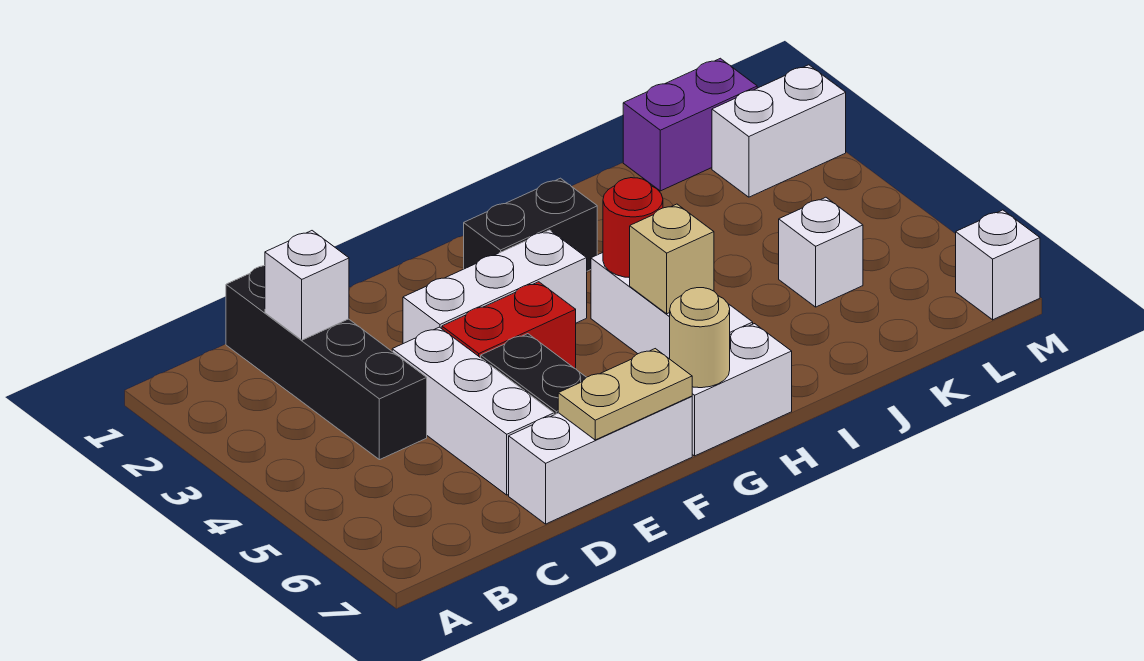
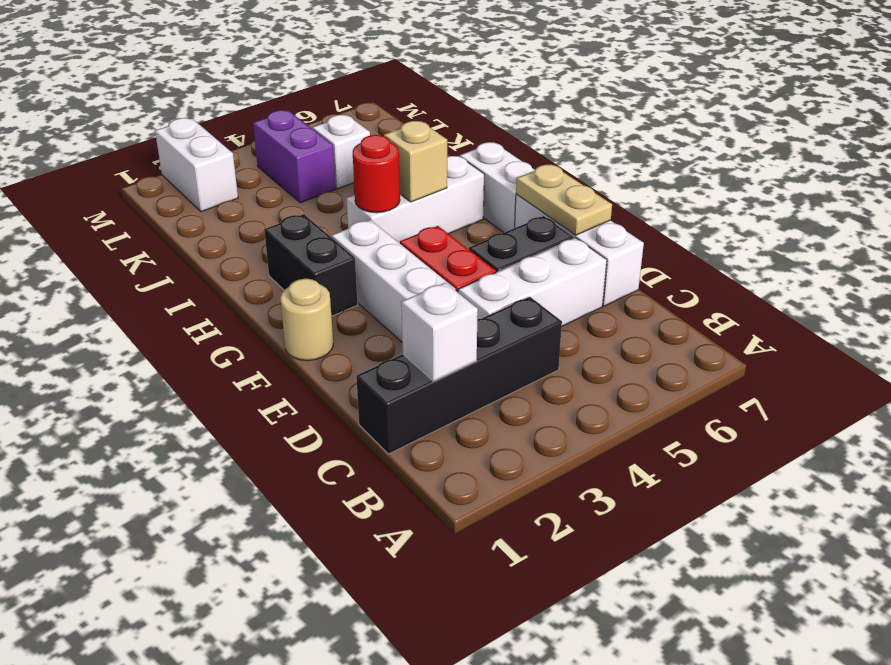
tan 1x1 round brick [670,288,730,388] -> tan 1x1 round brick moved to [280,279,333,361]
purple 1x2 brick [623,58,757,191] -> purple 1x2 brick moved to [253,110,336,203]
white 1x1 brick [956,210,1040,320] -> none

